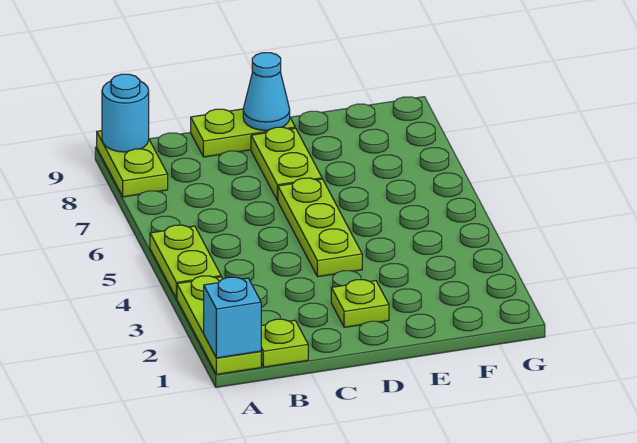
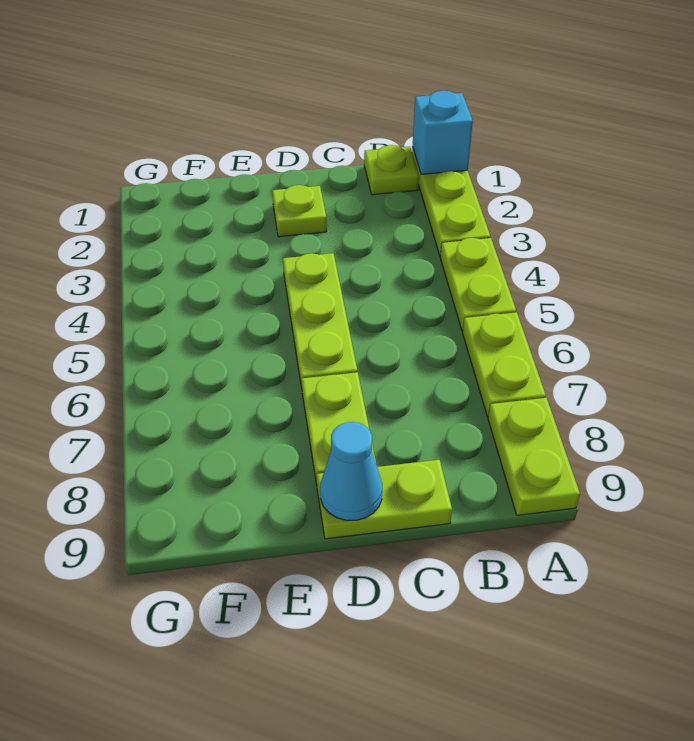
none -> lime 1x2 plate [463,312,546,416]
cyan 1x1 round brick [102,74,149,152] -> none

